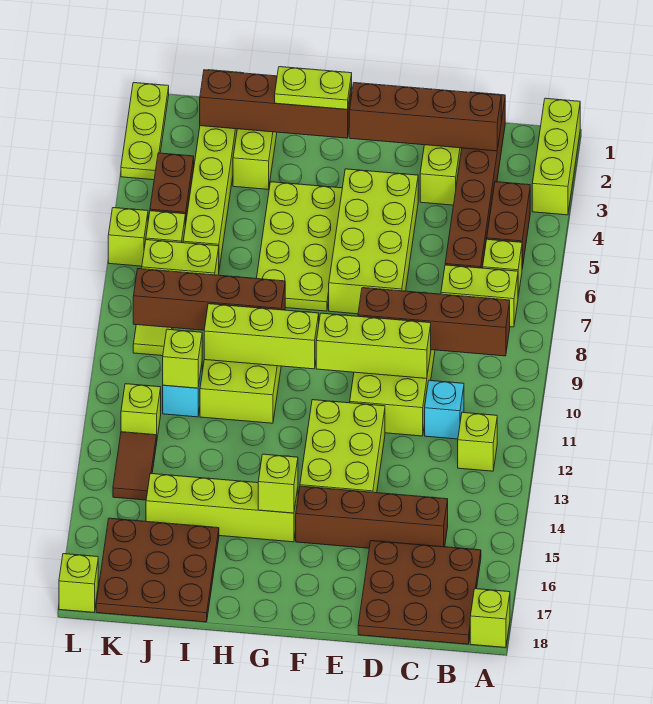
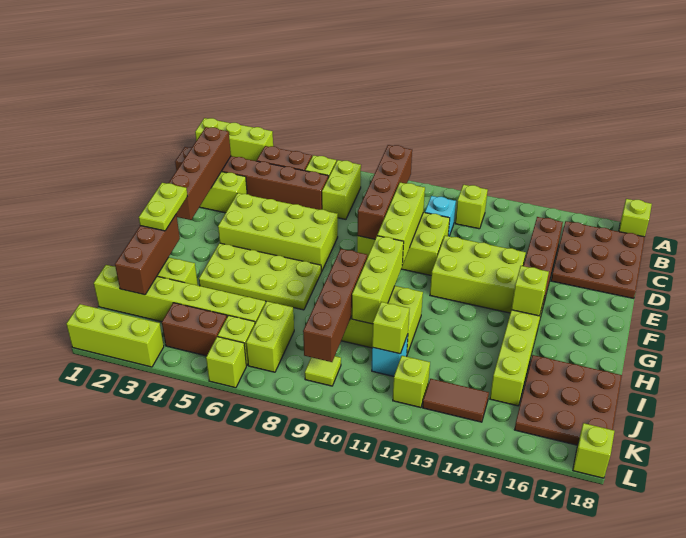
brown 1x4 brick [200,70,352,138] -> brown 1x3 brick [115,215,180,295]
lime 1x3 plate [121,83,169,180] -> lime 1x3 brick [66,304,164,367]

